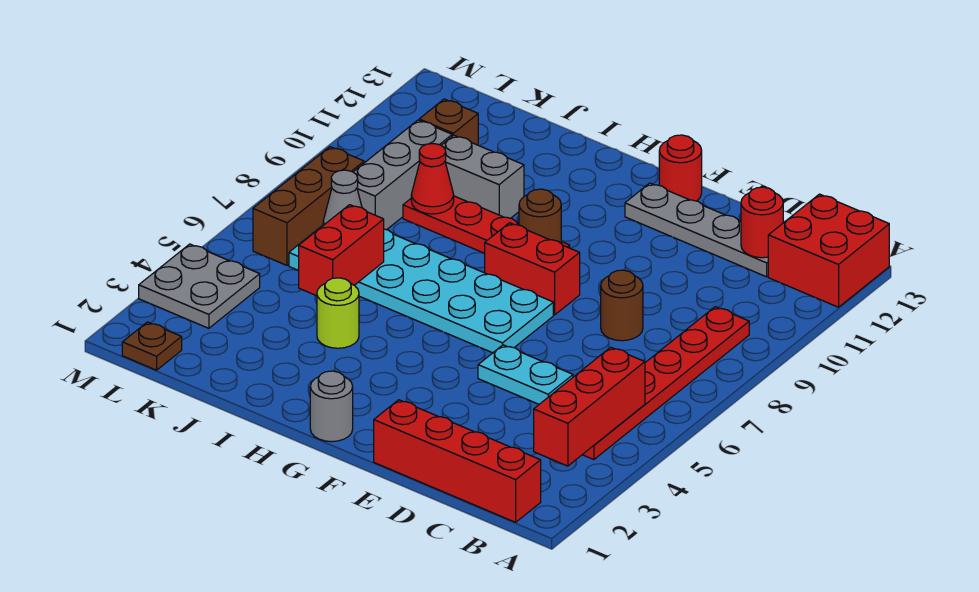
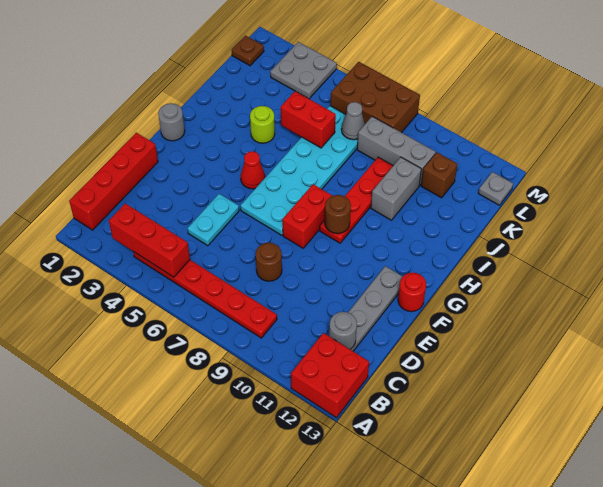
red 1x1 round brick [741,187,783,258] -> grey 1x1 round brick [329,312,357,349]
red 1x1 cone [411,144,454,214] -> red 1x1 cone moved to [241,151,265,189]
brown 1x3 brick [253,147,364,265] -> brown 2x3 brick [330,62,420,133]
none -> grey 1x1 plate [478,172,513,205]

